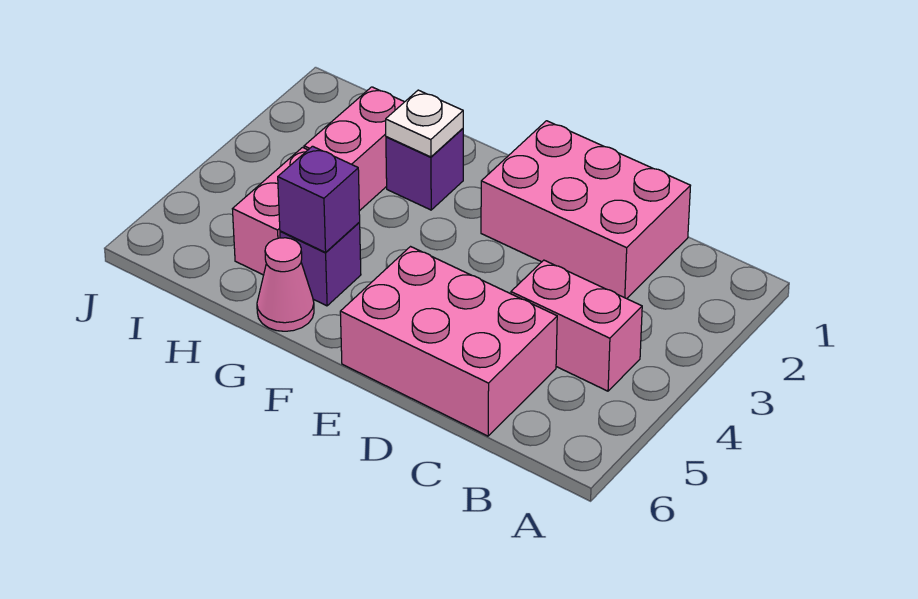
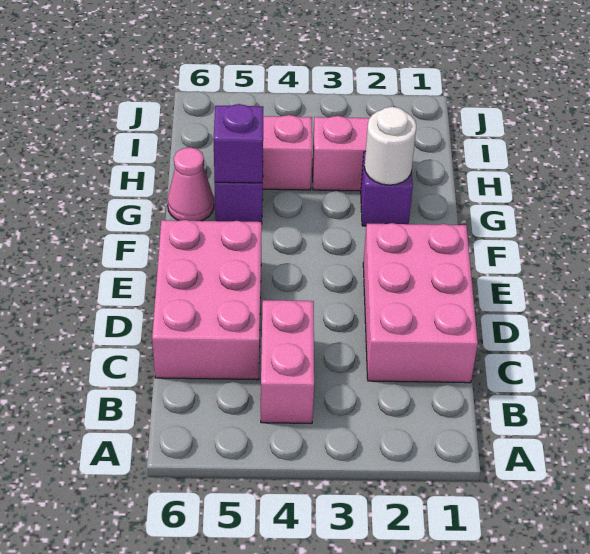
white 1x1 plate [386,90,463,157] -> white 1x1 round brick [365,107,416,185]

